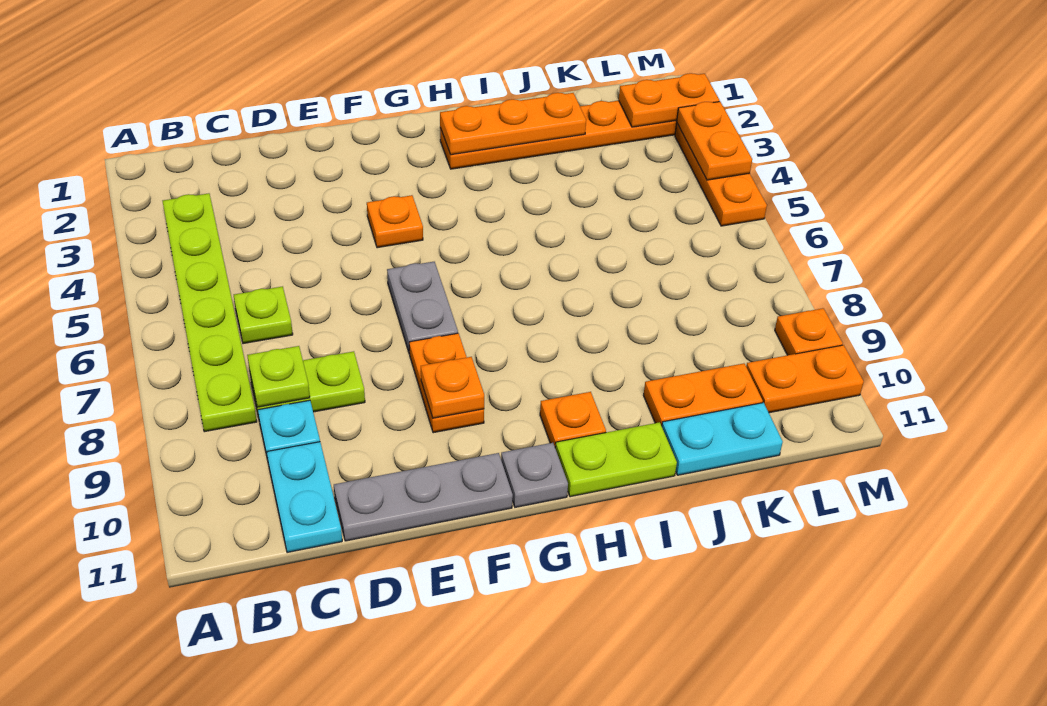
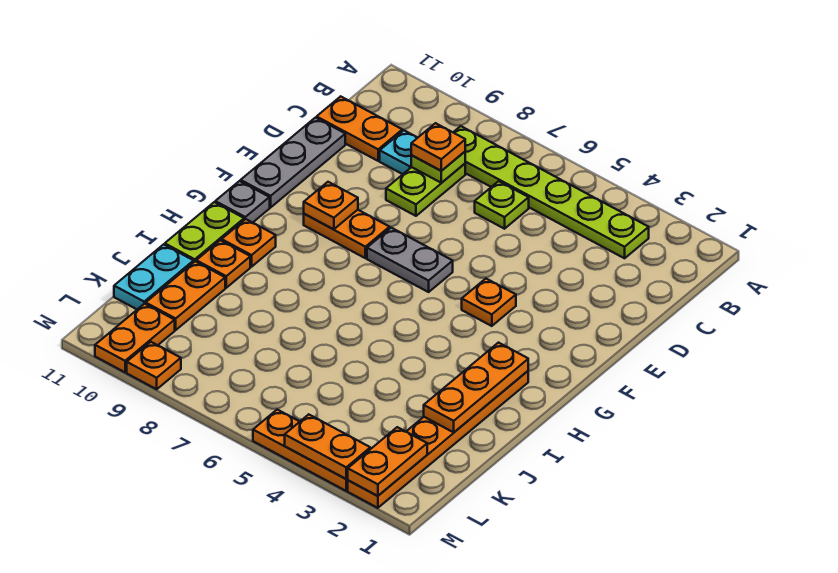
none -> orange 1x1 plate [411,123,465,171]
cyan 1x2 plate [267,442,342,553] -> orange 1x2 plate [317,96,402,161]
none -> orange 1x1 plate [196,240,250,288]

